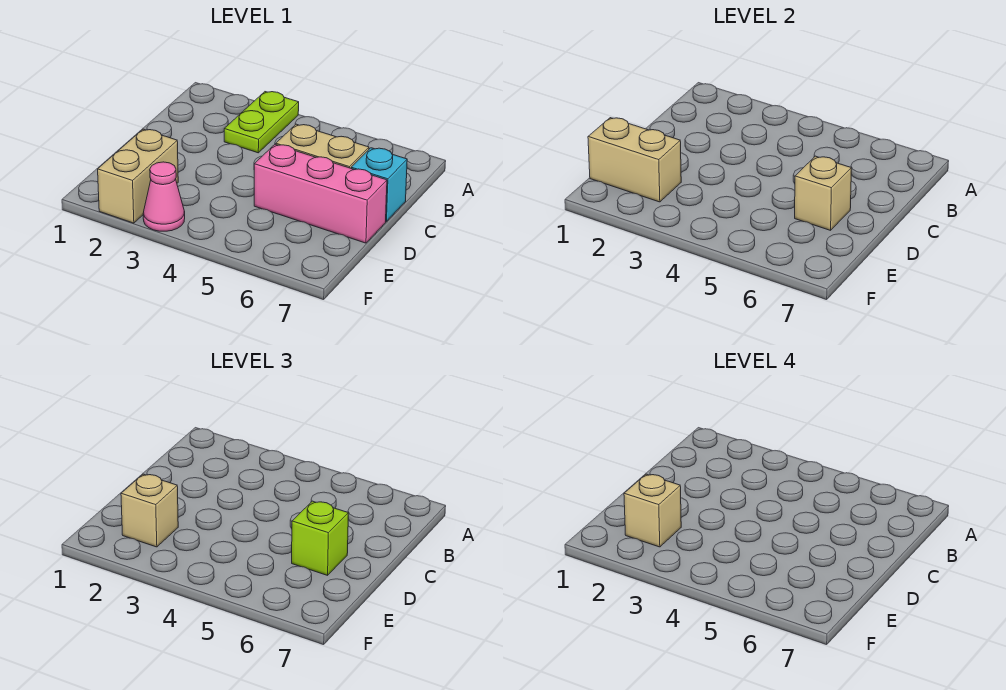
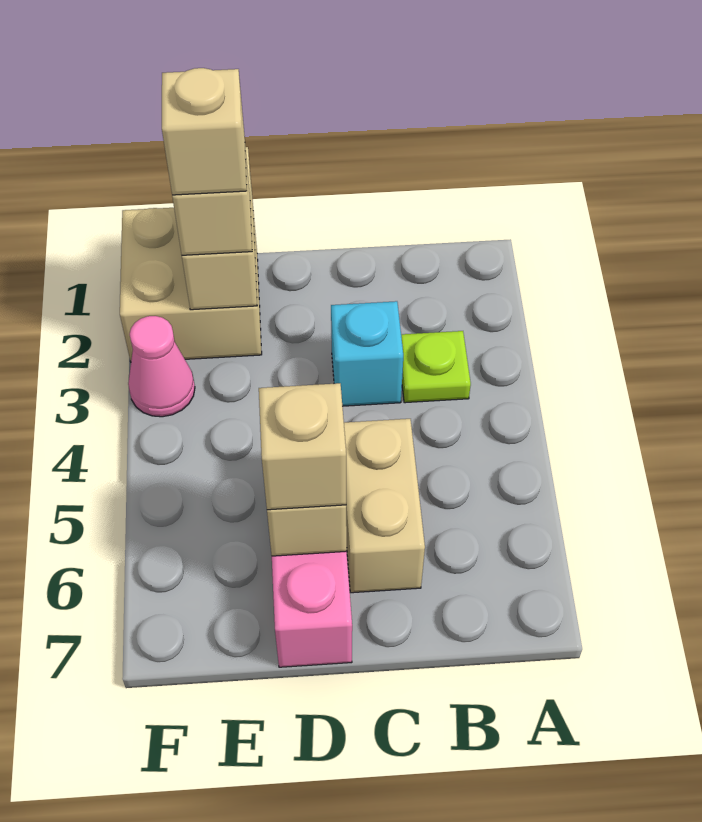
lime 1x2 plate [224,92,299,153] -> lime 1x1 plate [401,331,471,403]
cyan 1x1 brick [351,148,407,221] -> cyan 1x1 brick moved to [331,301,403,406]
lime 1x1 brick [292,501,348,575] -> tan 1x1 brick [259,383,346,510]
tan 1x2 brick [98,129,178,223] -> tan 2x2 brick [120,208,262,362]

